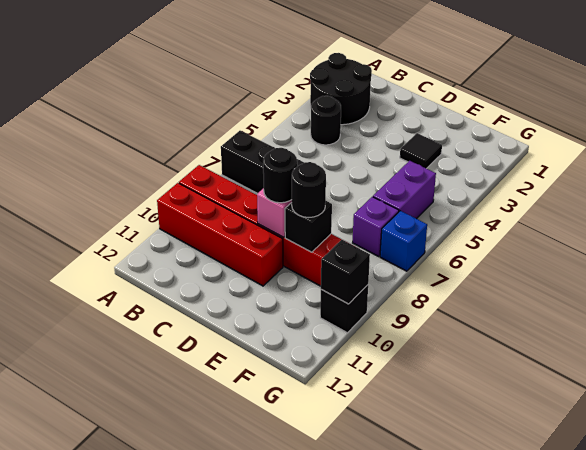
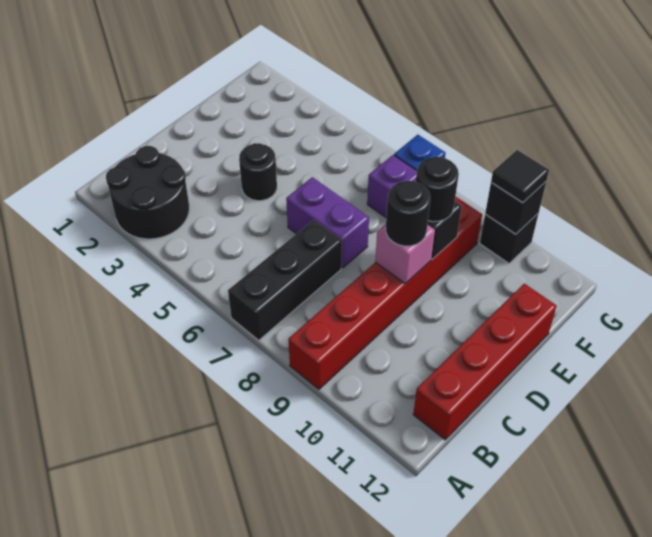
red 1x4 brick [157,183,283,286] -> red 1x4 brick moved to [413,284,557,440]
black 1x1 round brick [311,96,341,145] -> black 1x1 round brick moved to [239,143,277,201]
black 1x1 tile [400,133,442,169] -> black 1x1 tile moved to [491,150,549,203]
purple 1x2 brick [373,161,436,219] -> purple 1x2 brick moved to [286,177,369,268]

